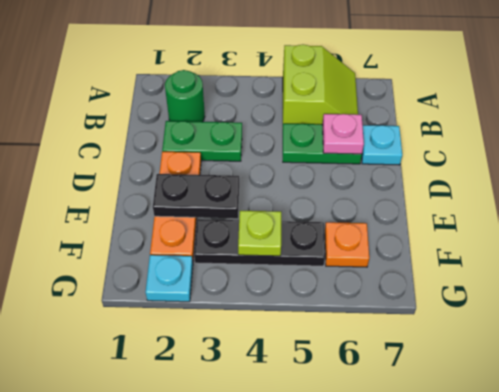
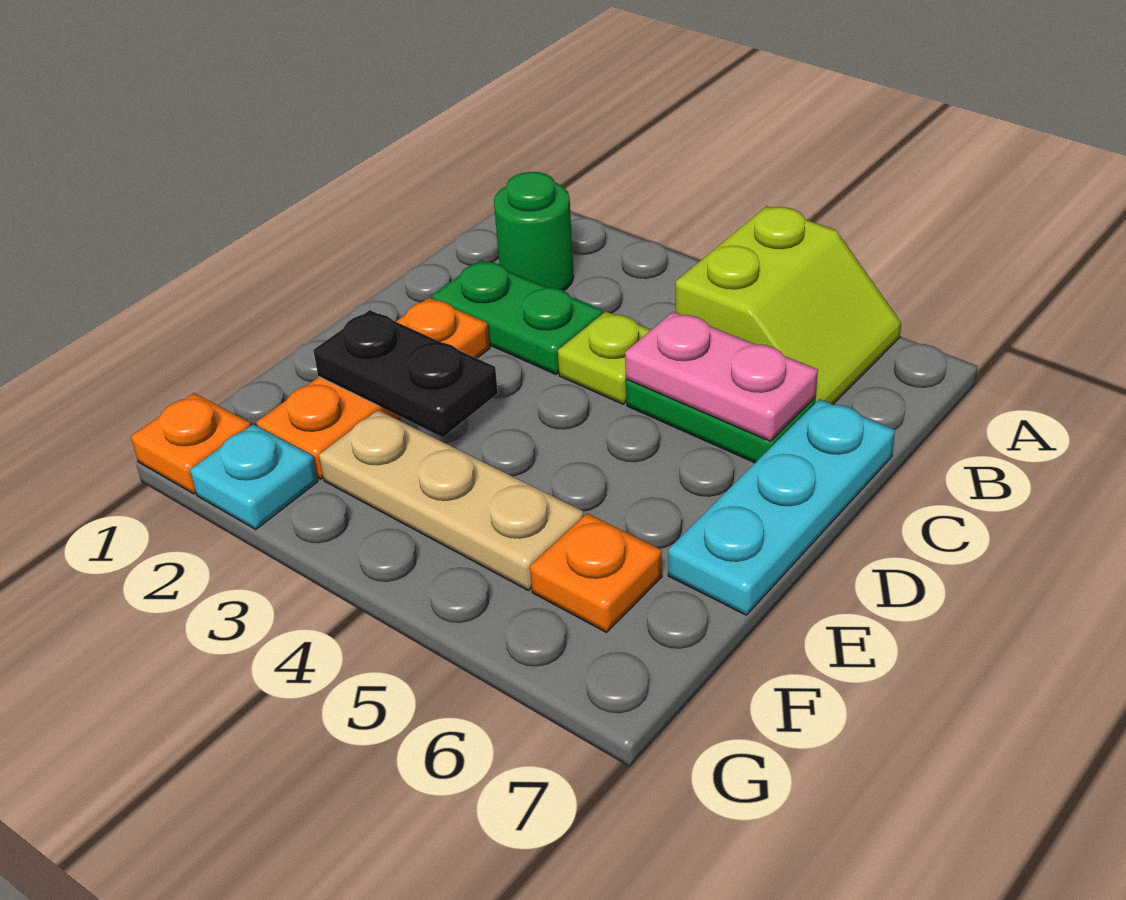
pink 1x1 plate [322,114,364,154] -> pink 1x2 plate [625,312,818,441]
cyan 1x1 plate [362,125,402,165] -> cyan 1x3 plate [668,399,895,615]
black 1x3 plate [194,219,325,266] -> tan 1x3 plate [319,410,584,591]
lime 1x1 plate [238,211,281,256] -> lime 1x1 plate moved to [558,312,651,404]
none -> orange 1x1 plate [131,393,251,494]

